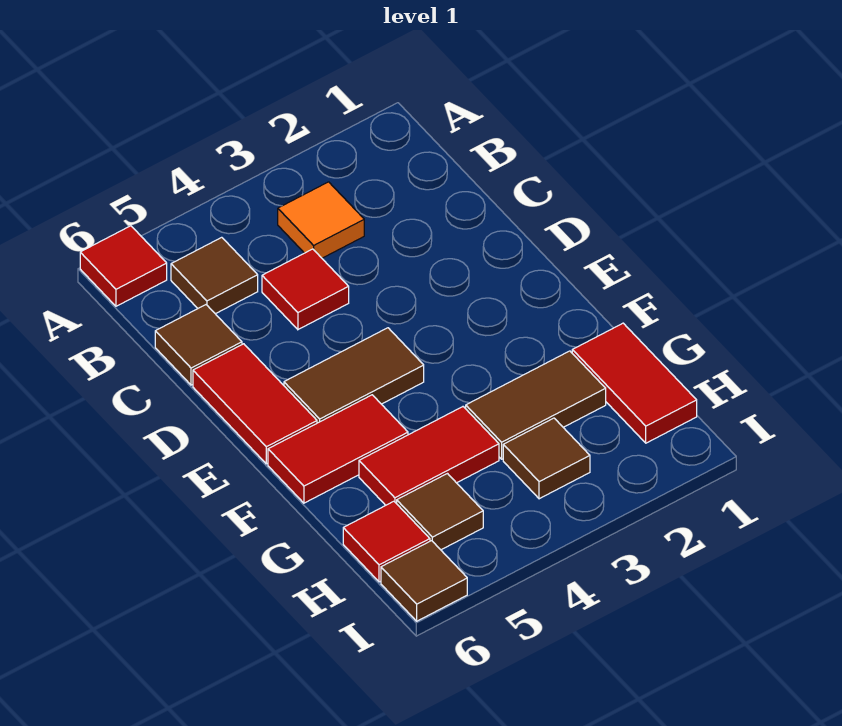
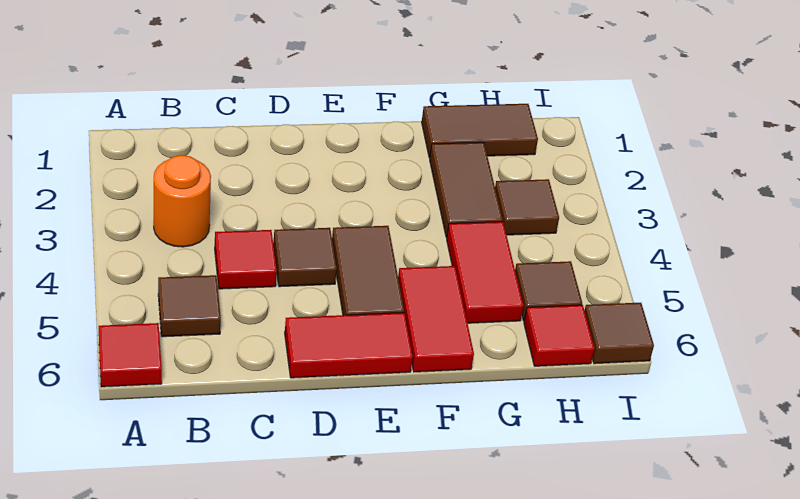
orange 1x1 tile [278,182,364,258] -> orange 1x1 round brick [154,155,211,247]
brown 1x1 tile [155,305,242,385] -> brown 1x1 tile moved to [273,228,337,287]
red 1x2 tile [572,323,697,443] -> brown 1x2 tile [422,104,538,158]

